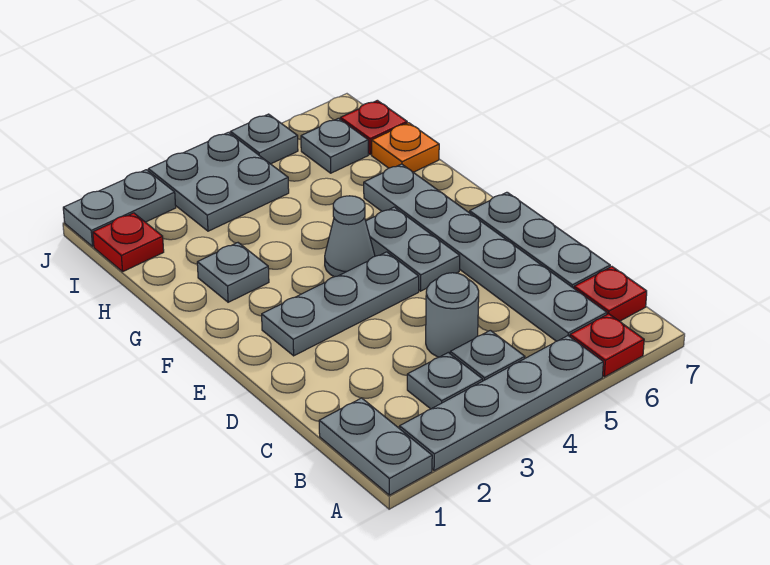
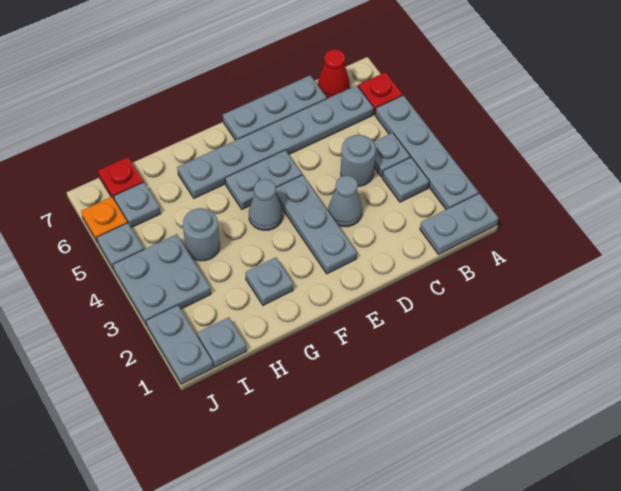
red 1x1 plate [574,267,647,321] -> red 1x1 cone [318,49,350,98]
none -> grey 1x1 cone [328,175,362,227]
none -> grey 1x1 round brick [183,208,220,261]
orange 1x1 plate [372,123,439,172] -> orange 1x1 plate moved to [81,197,127,243]
red 1x1 plate [93,213,164,272] -> grey 1x1 plate [197,317,247,367]

